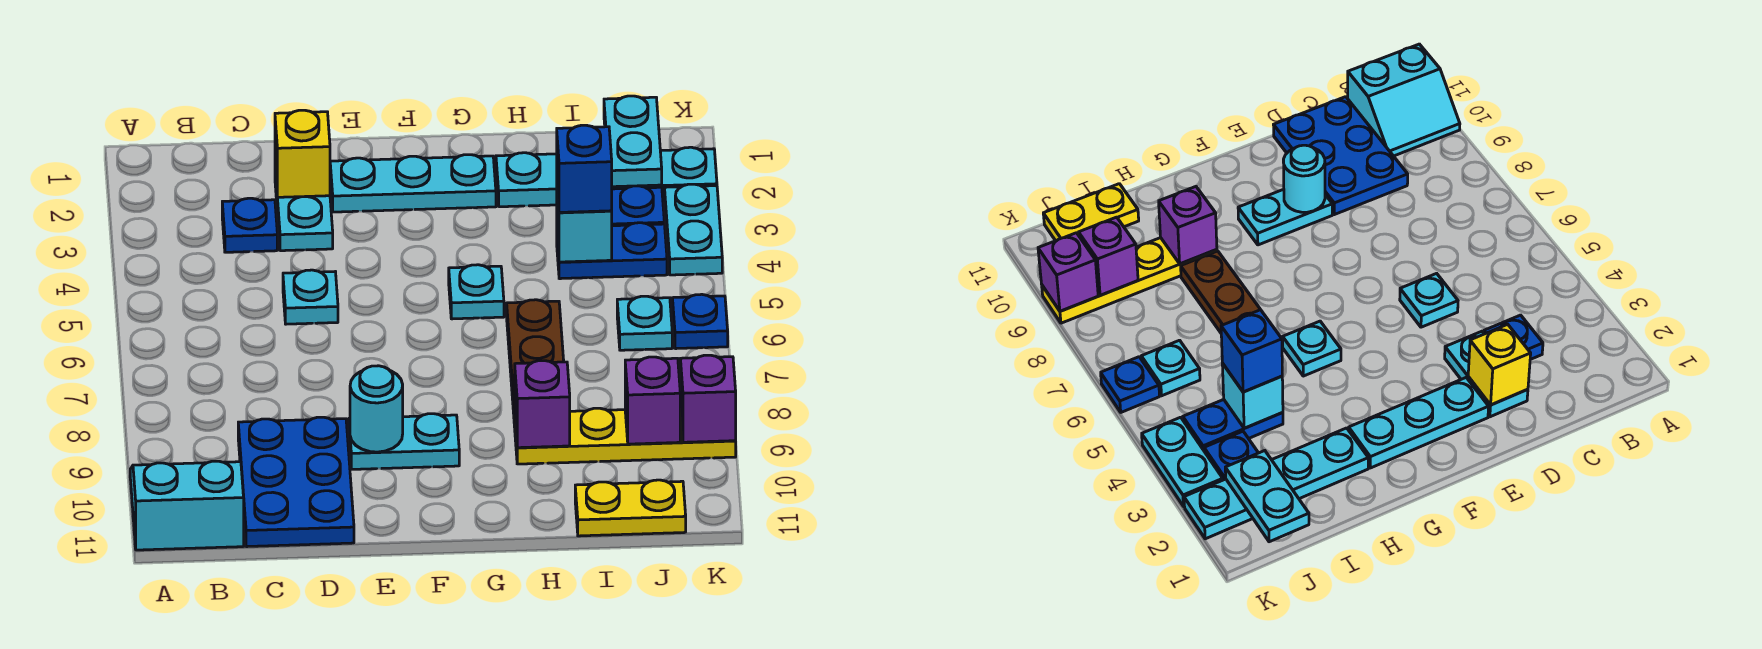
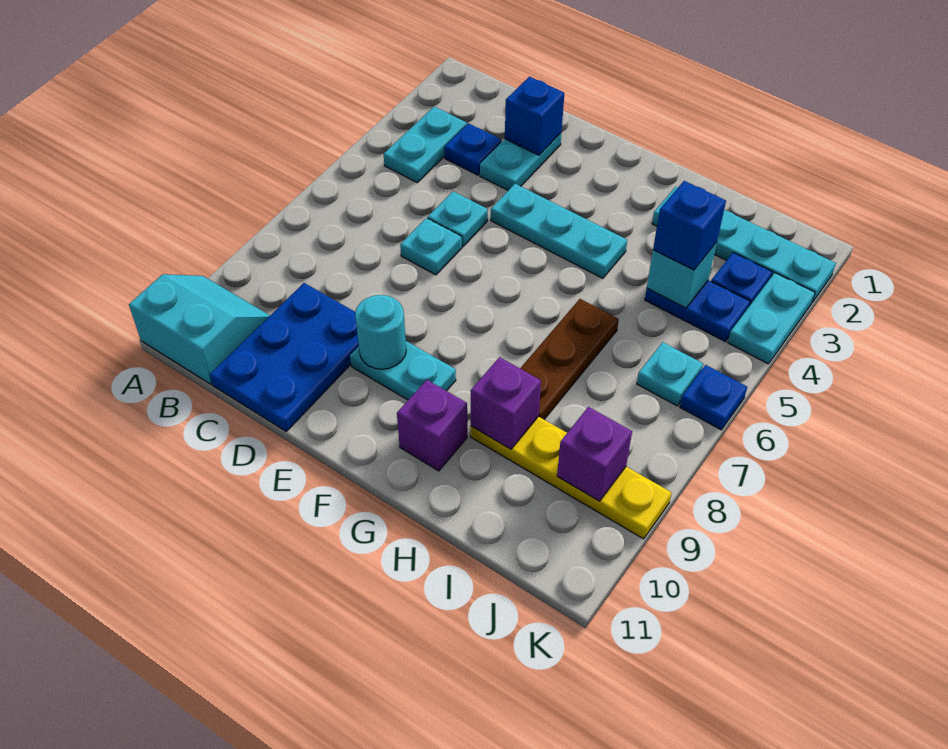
yellow 1x1 brick [275,110,330,197] -> blue 1x1 brick [505,77,564,155]
cyan 1x3 plate [330,155,496,212] -> cyan 1x3 plate moved to [491,184,627,278]
cyan 1x1 plate [449,265,504,319] -> cyan 1x1 plate moved to [400,218,462,275]
yellow 1x2 plate [575,480,686,536] -> none
cyan 1x2 plate [604,96,662,187] -> cyan 1x2 plate moved to [384,107,467,182]
purple 1x1 brick [680,355,736,442] -> purple 1x1 brick moved to [397,380,467,471]

